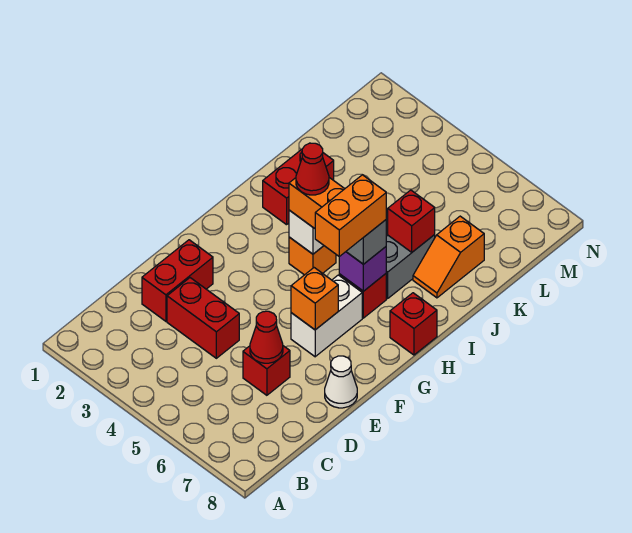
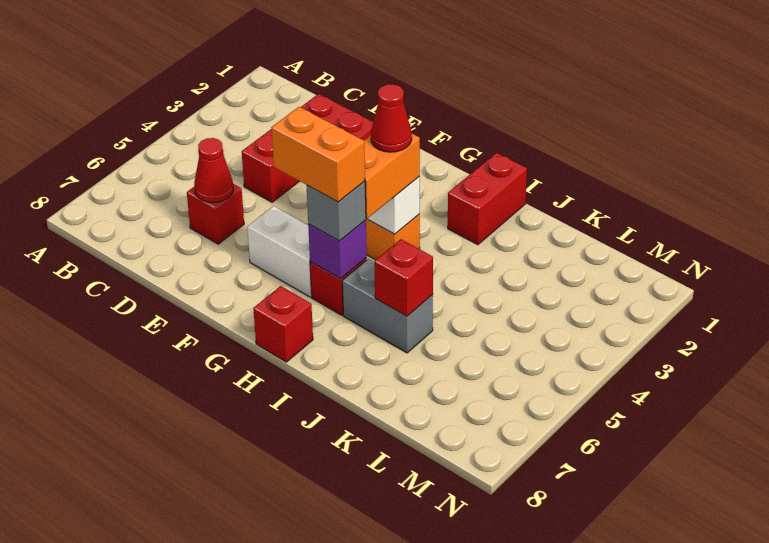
white 1x1 cone [325,356,357,408] -> none
orange 1x1 brick [291,268,338,330] -> none
red 1x2 brick [263,149,334,225] -> red 1x2 brick turned to [448,153,527,245]
orange 1x2 slope [413,216,484,298] -> none

